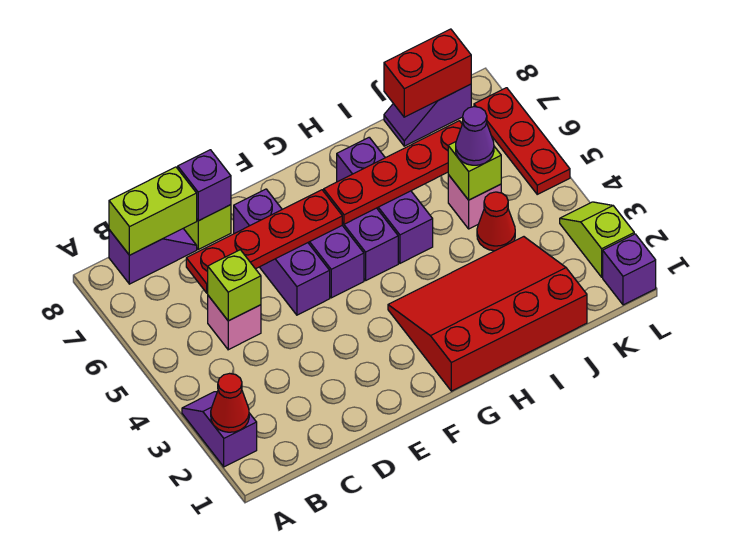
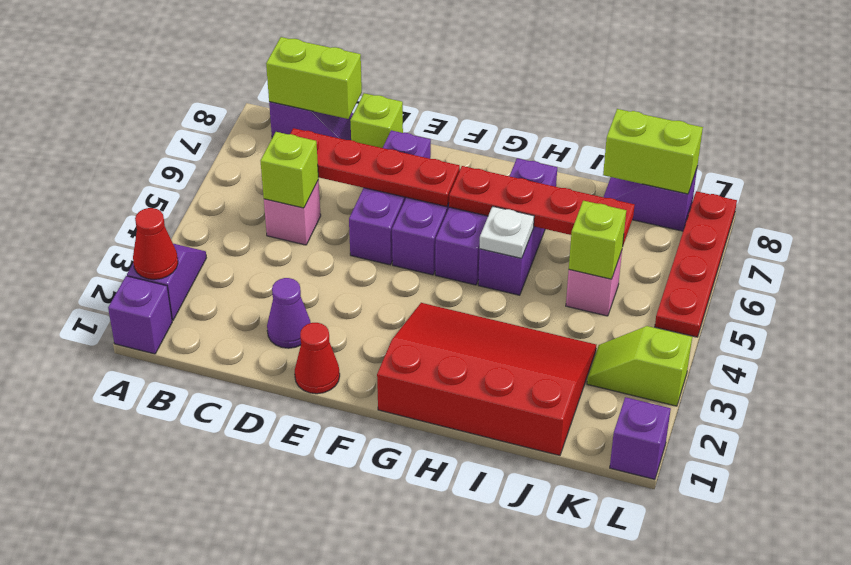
purple 1x1 brick [178,150,231,221] -> purple 1x1 brick moved to [108,276,172,354]
none -> white 1x1 plate [479,206,534,258]
red 1x1 cone [477,192,515,251] -> red 1x1 cone moved to [295,323,340,394]
purple 1x1 cone [456,107,494,165] -> purple 1x1 cone moved to [267,278,311,348]
red 1x2 brick [384,29,471,117] -> lime 1x2 brick [603,109,703,194]
lime 1x2 slope [560,202,634,277] -> lime 1x2 slope turned to [587,326,692,406]
red 1x3 plate [474,88,570,194] -> red 1x4 plate [655,191,737,337]

